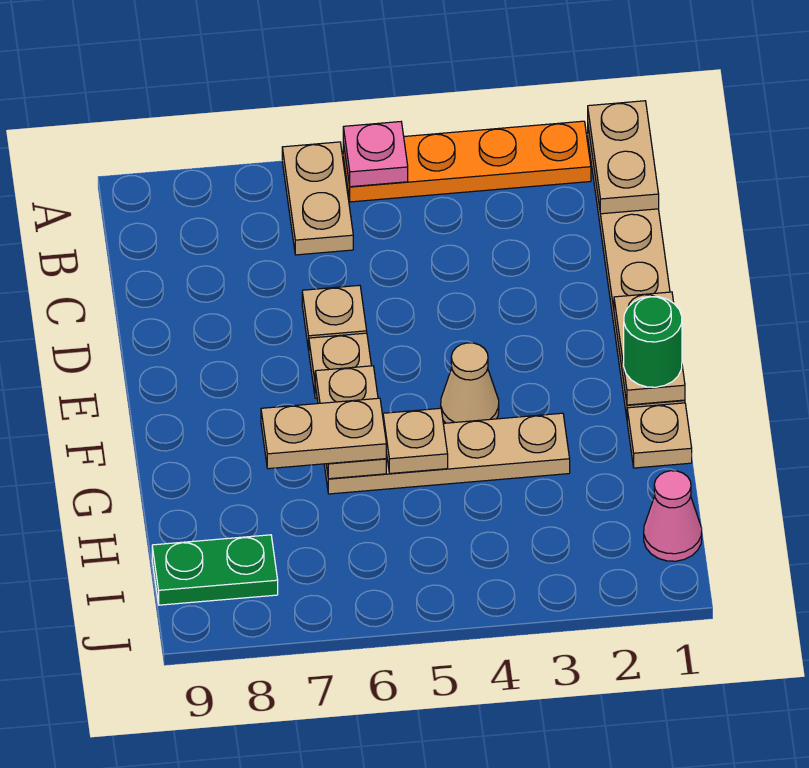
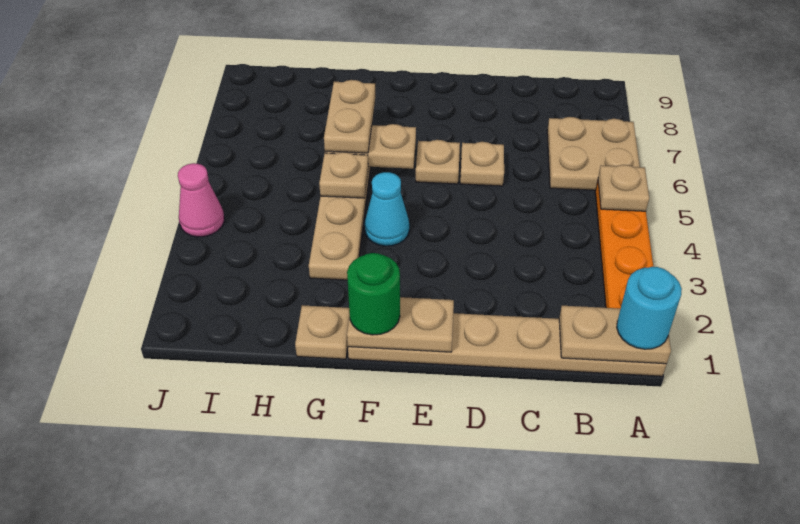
none -> cyan 1x1 round brick [617,267,682,349]
pink 1x1 plate [343,122,408,187] -> tan 1x1 plate [598,165,649,211]
tan 1x2 plate [282,142,353,255] -> tan 2x2 plate [547,117,640,190]
tan 1x1 cone [441,343,499,423] -> cyan 1x1 cone [365,172,409,246]
pink 1x1 cone [644,471,702,561] -> pink 1x1 cone moved to [178,163,224,237]
green 1x2 plate [152,535,278,605] -> none

